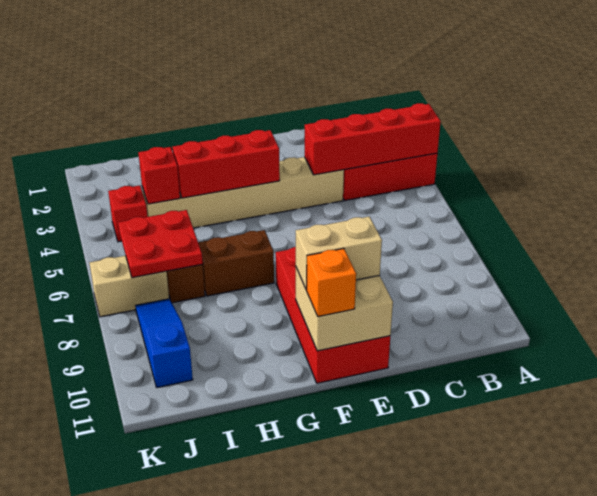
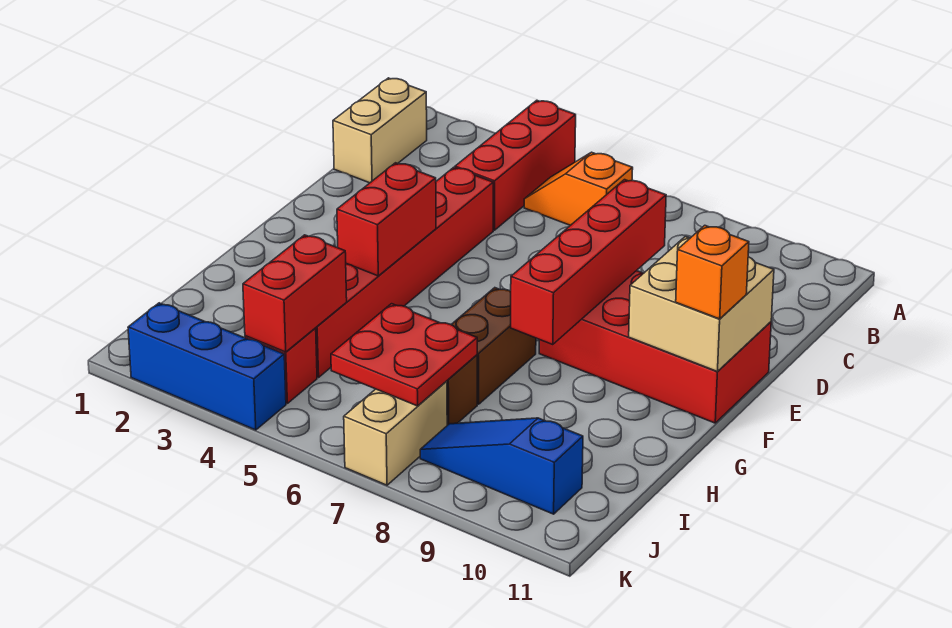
red 1x4 brick [305,103,441,175] -> red 1x4 brick moved to [511,180,666,345]
none -> orange 1x2 slope [524,152,633,225]
tan 1x6 brick [142,157,344,228] -> red 1x6 brick [316,167,493,377]
tan 1x2 brick [296,217,382,290] -> tan 1x2 brick moved to [333,78,427,183]
red 1x3 brick [173,130,280,198] -> red 1x2 brick [337,163,436,276]
red 1x1 brick [138,147,180,204] -> red 1x2 brick [243,235,347,352]
none -> blue 1x3 brick [128,303,286,430]

